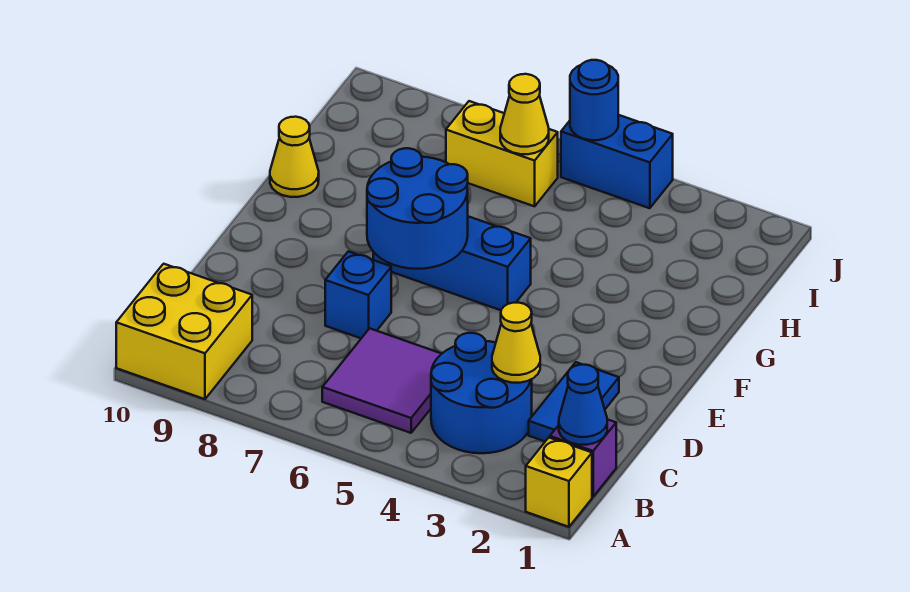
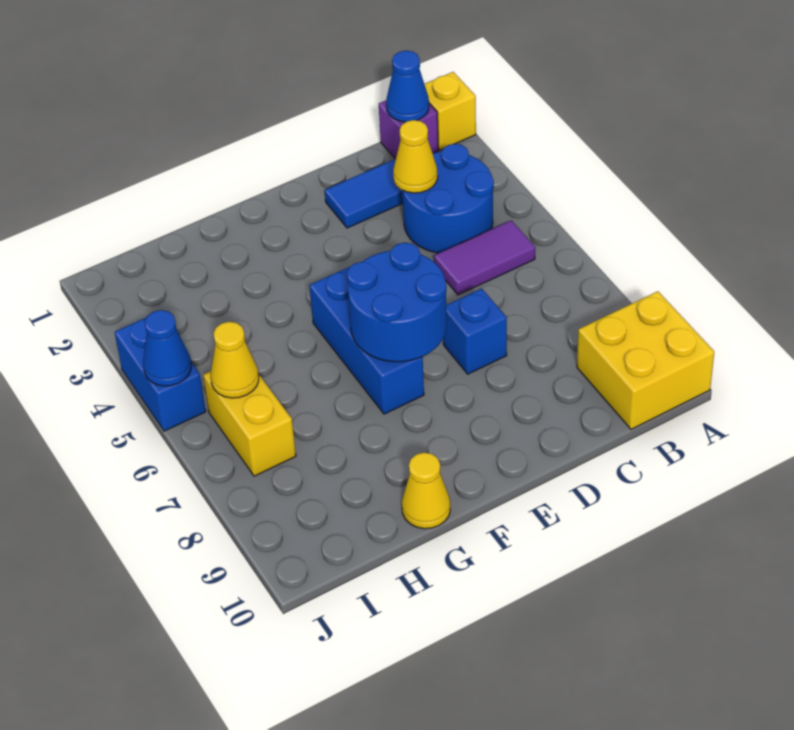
purple 2x2 tile [322,328,441,433] -> purple 1x2 tile [434,220,535,295]
blue 1x1 round brick [570,60,618,140] -> blue 1x1 cone [143,310,191,386]

